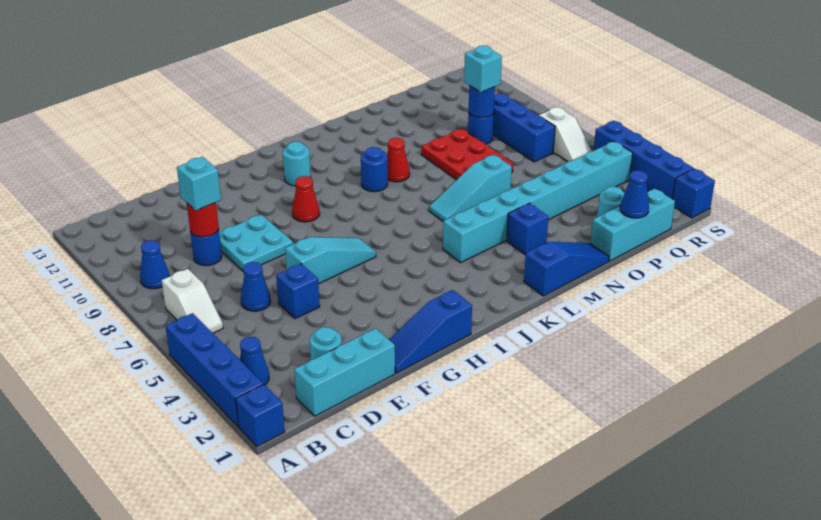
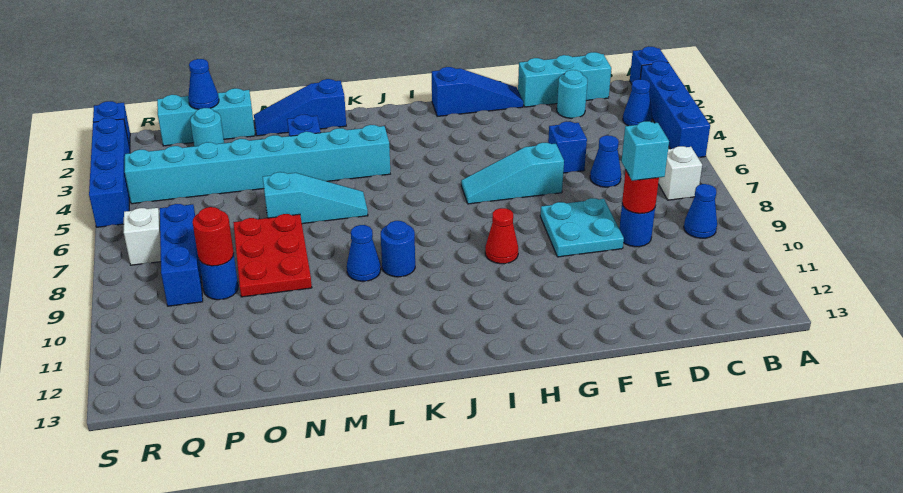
cyan 1x1 round brick [283,142,311,186] -> none
red 1x1 cone [387,138,410,182] -> blue 1x1 cone [347,225,381,281]
blue 1x1 round brick [469,86,495,118] -> red 1x1 round brick [193,207,234,266]
cyan 1x1 brick [464,46,502,92] -> none

